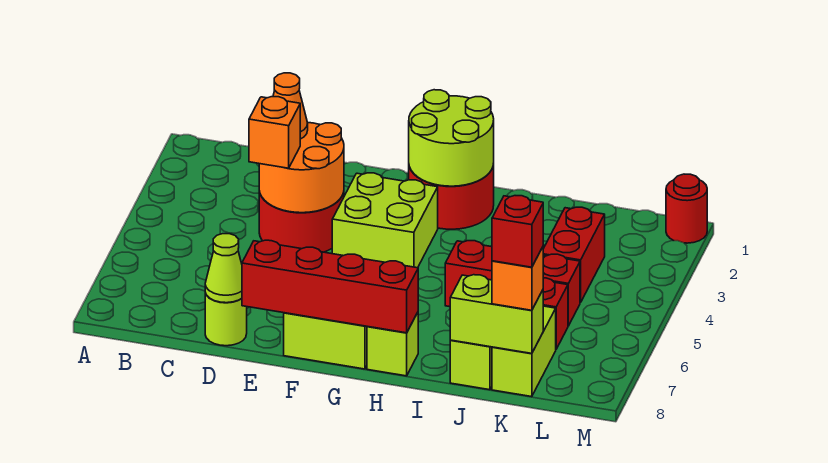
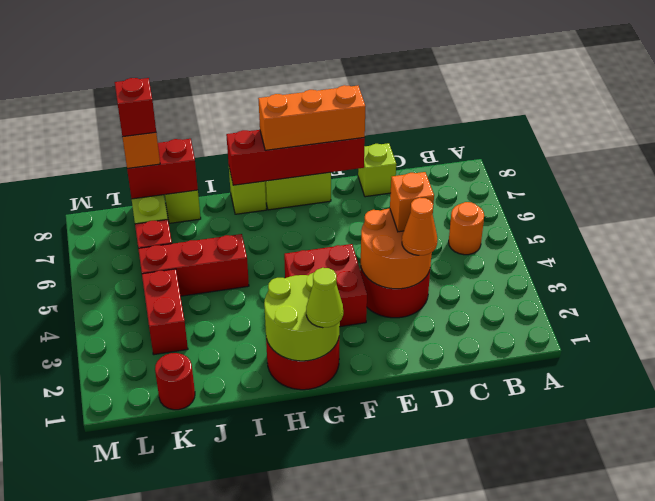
none -> orange 1x1 round brick [449,202,484,255]
lime 1x1 round brick [205,293,247,346] -> lime 1x1 brick [358,143,396,197]
lime 1x1 cone [205,234,242,303] -> lime 1x1 cone moved to [306,268,343,328]
none -> orange 1x3 brick [258,85,365,150]
lime 2x2 brick [332,173,438,268] -> red 2x2 brick [284,244,367,327]
lime 1x2 brick [450,275,543,353] -> red 1x2 brick [127,139,198,199]
red 1x1 round brick [666,174,707,243] -> red 1x1 round brick moved to [155,353,195,410]

